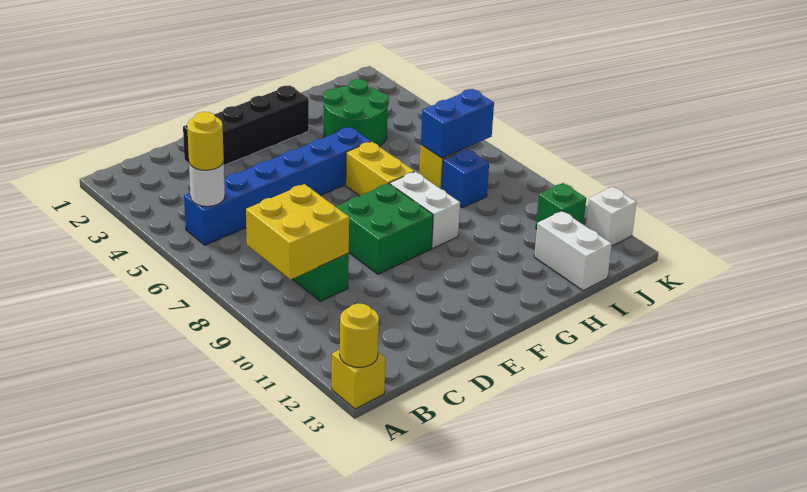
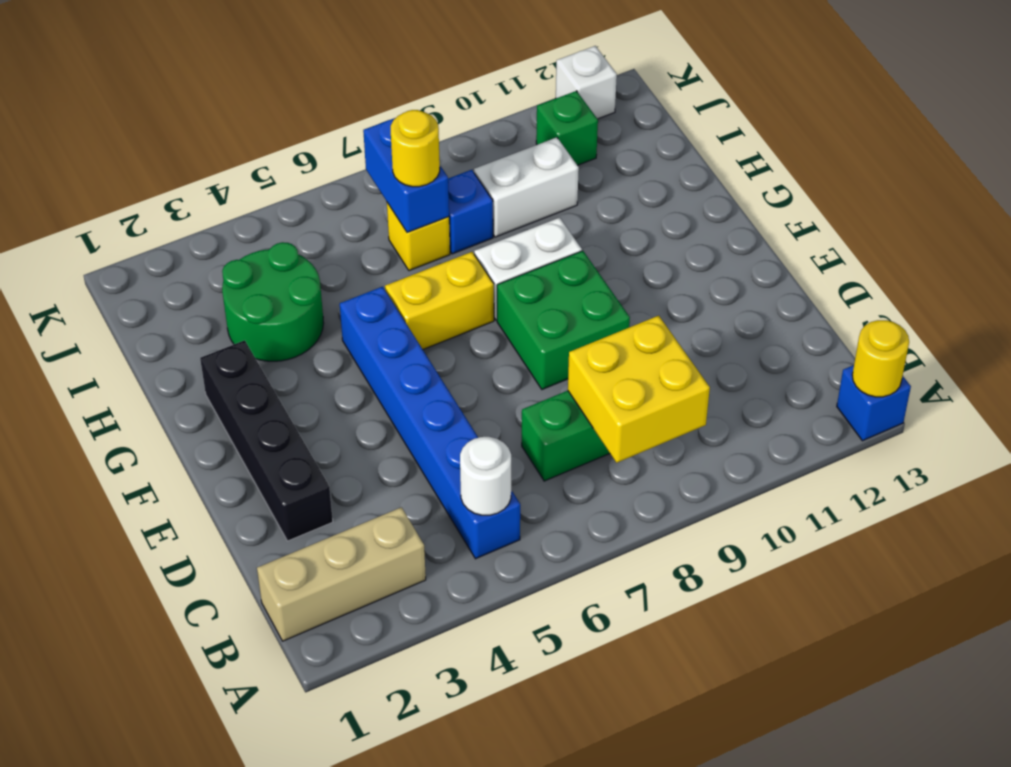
yellow 1x1 brick [332,350,386,409] -> blue 1x1 brick [837,365,911,441]
none -> tan 1x3 brick [257,507,426,641]
yellow 1x1 round brick [187,112,224,170] -> yellow 1x1 round brick moved to [391,110,440,187]
white 1x2 brick [534,211,612,291] -> white 1x2 brick moved to [474,137,579,237]

